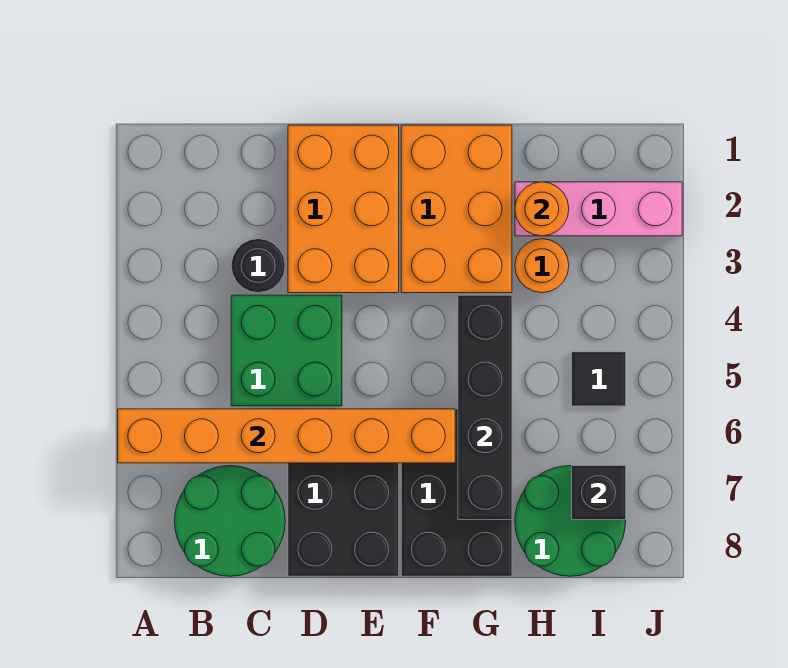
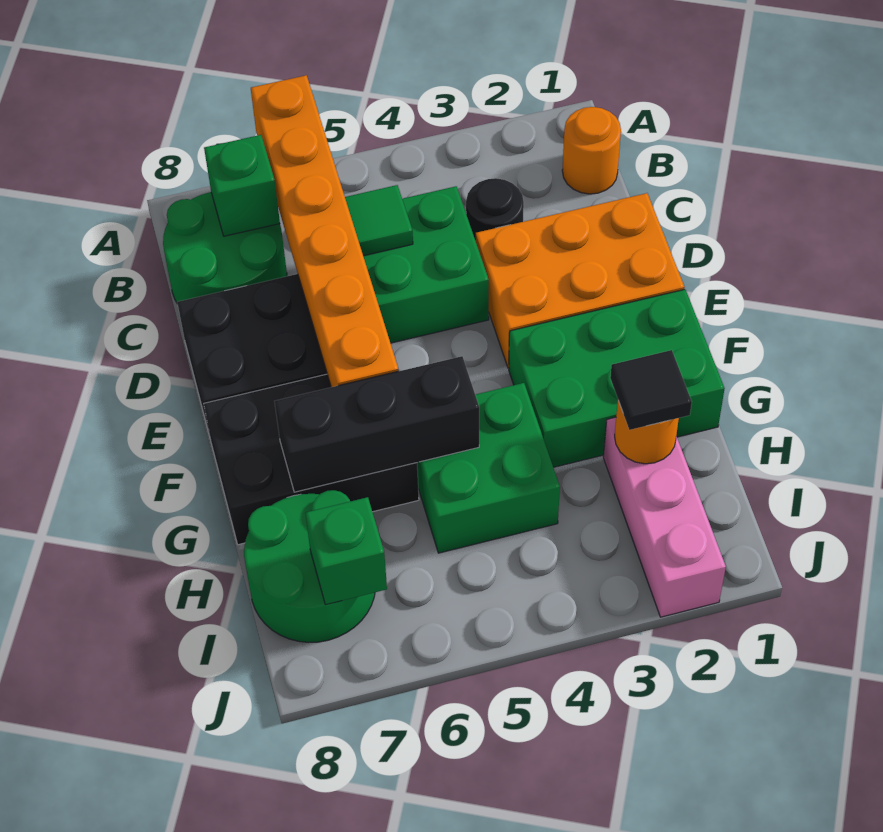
none -> green 1x1 brick [204,135,280,236]
none -> green 1x1 tile [345,185,413,256]
orange 2x3 brick [401,125,512,293] -> green 2x3 brick [509,289,725,467]
none -> green 2x2 brick [417,383,560,553]
black 1x4 brick [458,295,512,520] -> black 1x3 brick [274,356,479,492]
orange 1x1 round brick [515,239,569,293] -> orange 1x1 round brick moved to [562,107,621,194]
black 1x1 tile [572,352,626,406] -> black 1x1 tile moved to [610,350,692,430]
black 1x1 brick [572,466,626,520] -> green 1x1 brick [306,497,387,605]

